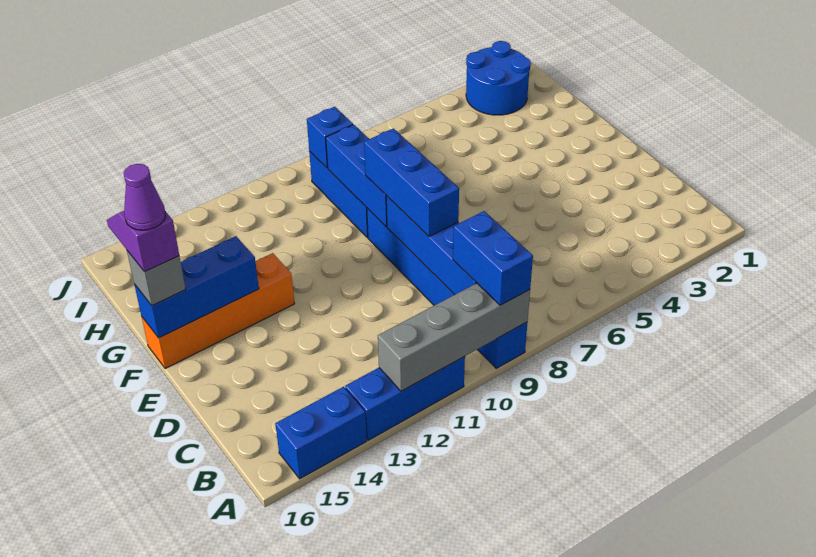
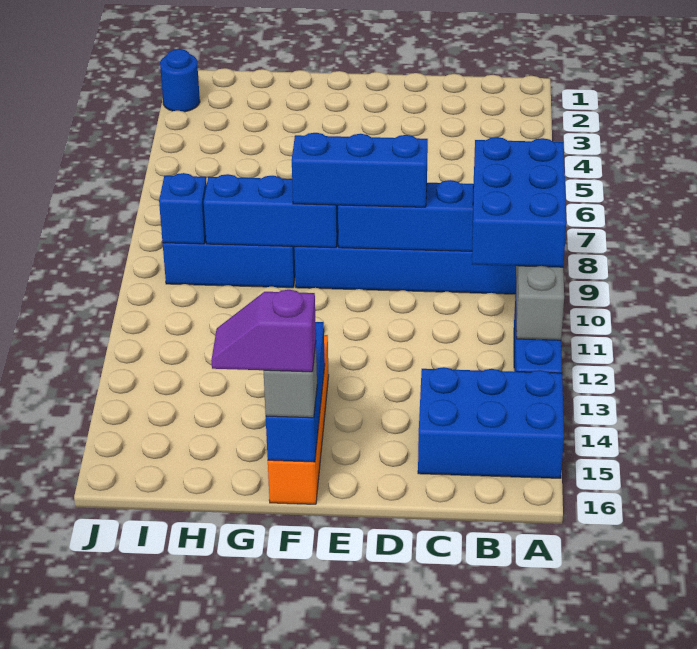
blue 1x2 brick [453,211,533,305] -> blue 2x3 brick [472,137,567,267]
blue 1x2 brick [275,387,367,479] -> blue 2x3 brick [418,367,564,478]
purple 1x1 cone [123,164,166,230] -> none
blue 2x2 round brick [466,41,531,115] -> blue 1x1 round brick [160,49,200,112]

